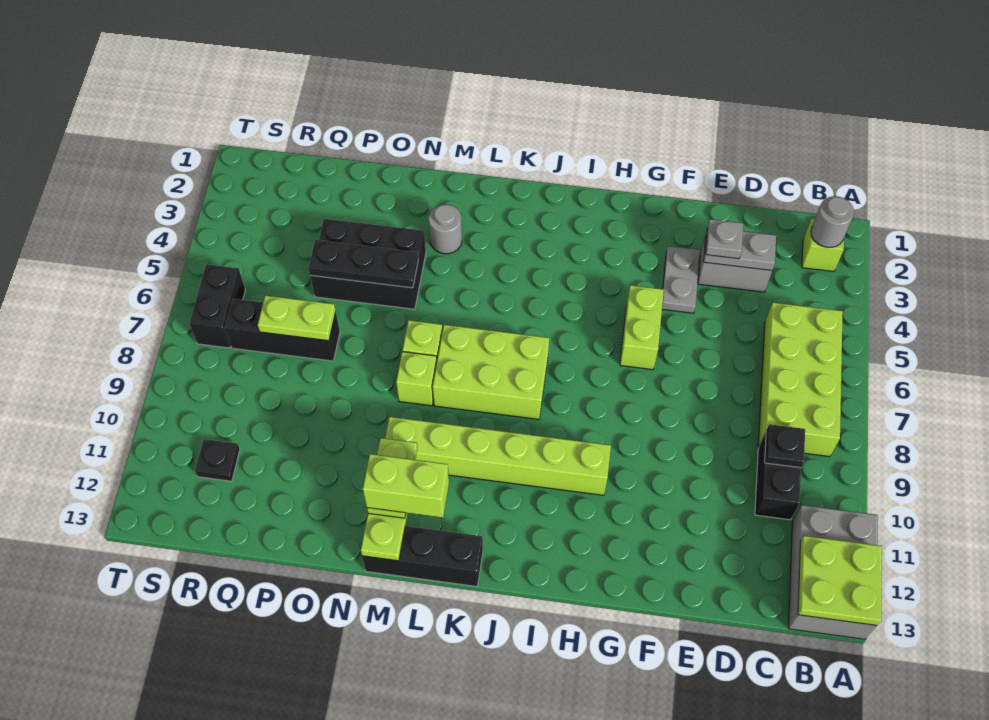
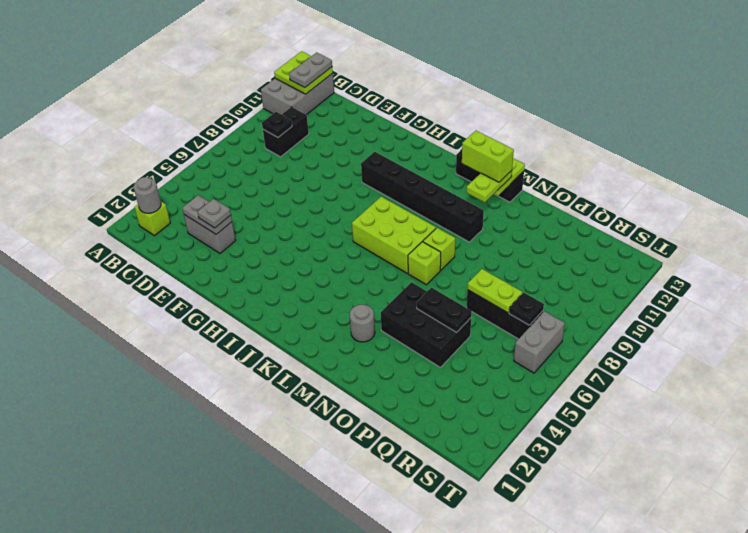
lime 2x4 brick [758,303,843,457] -> none
grey 1x2 plate [662,246,700,313] -> grey 1x2 plate moved to [289,52,332,88]
lime 1x2 brick [620,285,664,370] -> none
lime 1x6 brick [385,417,611,495] -> black 1x6 brick [361,152,484,242]
black 1x3 plate [308,240,418,288] -> black 1x2 plate [416,288,472,332]
black 1x1 plate [195,439,240,481] -> black 1x1 plate moved to [509,292,544,325]
black 1x2 brick [189,264,245,348] -> grey 1x2 brick [514,311,565,373]

